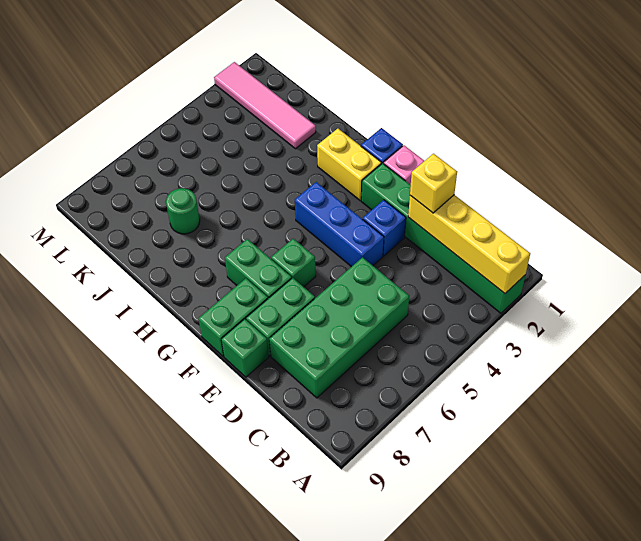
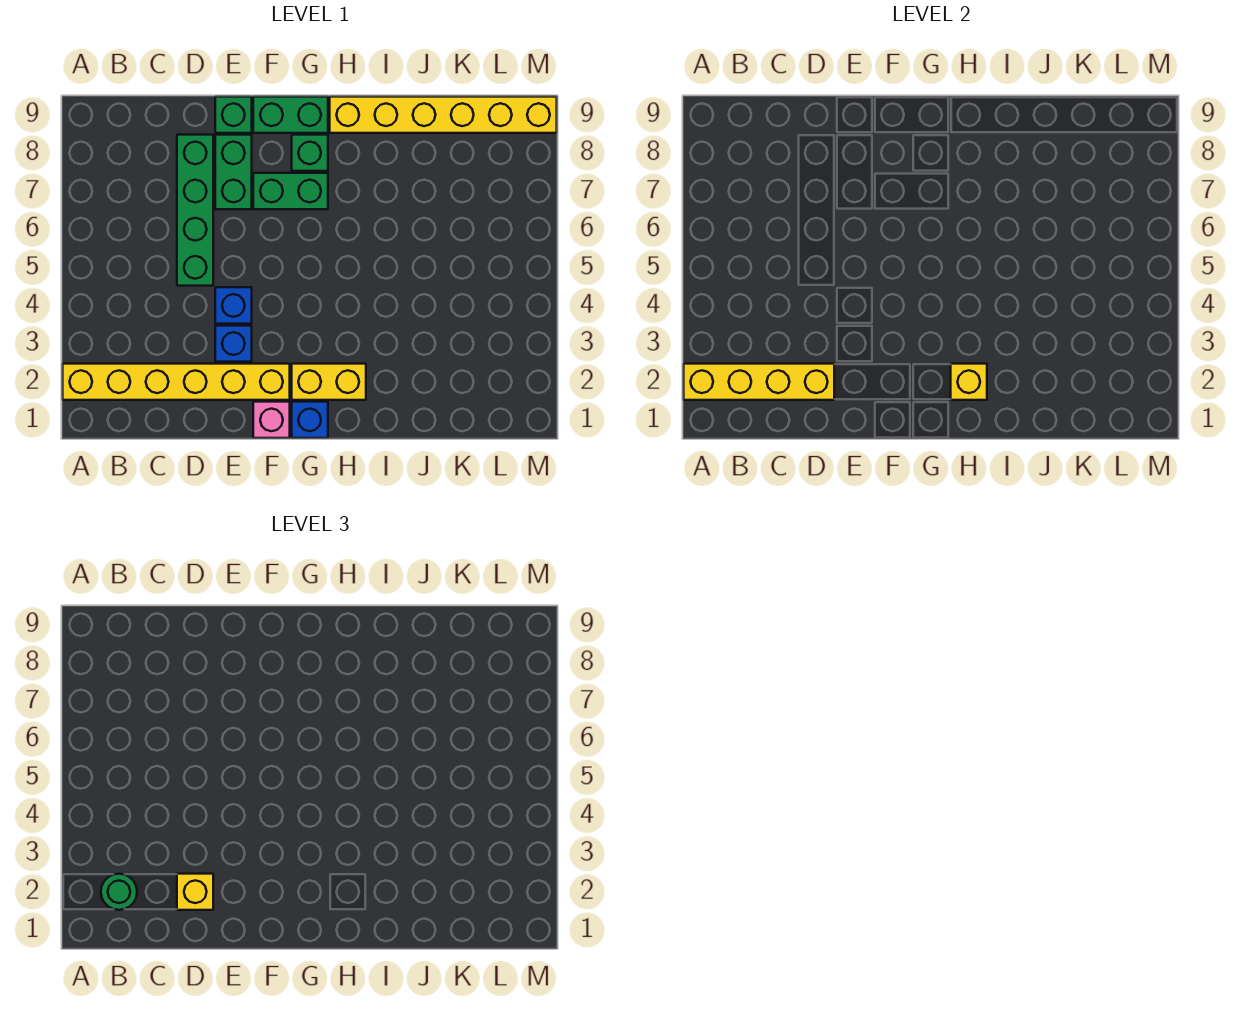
green 1x6 brick [361,163,525,313] -> yellow 1x6 brick [63,364,290,400]
green 2x4 brick [269,257,409,398] -> green 1x4 brick [177,135,213,286]
blue 1x3 brick [295,182,384,267] -> blue 1x1 brick [215,287,252,324]
green 1x1 brick [271,239,316,287] -> green 1x1 brick moved to [292,135,328,171]
green 1x2 brick [198,278,268,356] -> green 1x2 brick turned to [253,97,328,133]
none -> yellow 1x1 brick [951,364,987,400]
none -> yellow 1x6 brick [330,97,557,133]
pink 1x4 tile [214,62,316,149] -> none
green 1x1 round brick [166,188,200,234] -> green 1x1 round brick moved to [101,874,137,910]

